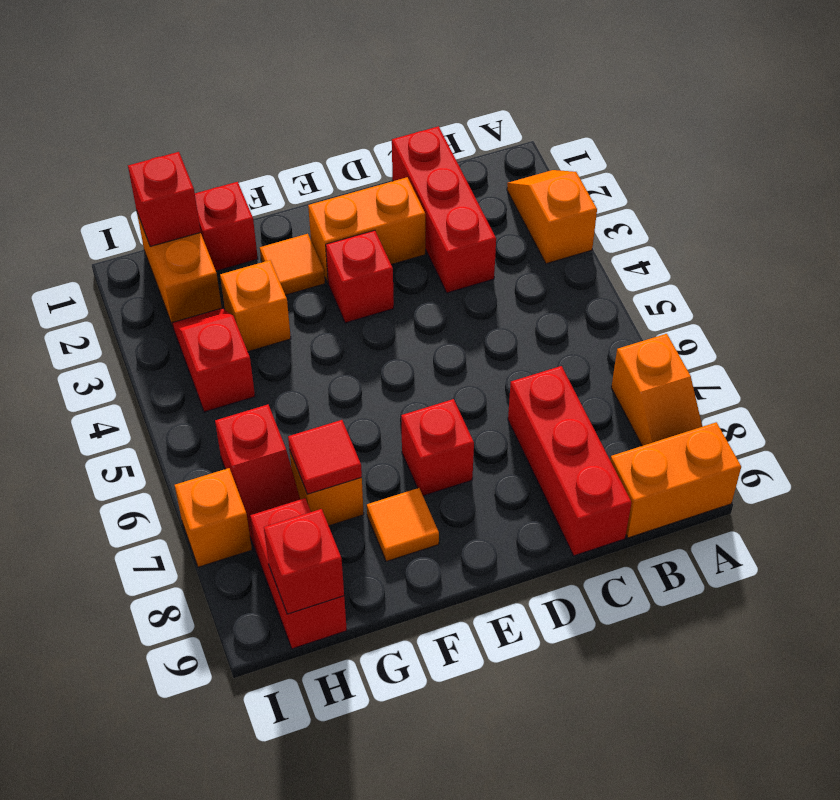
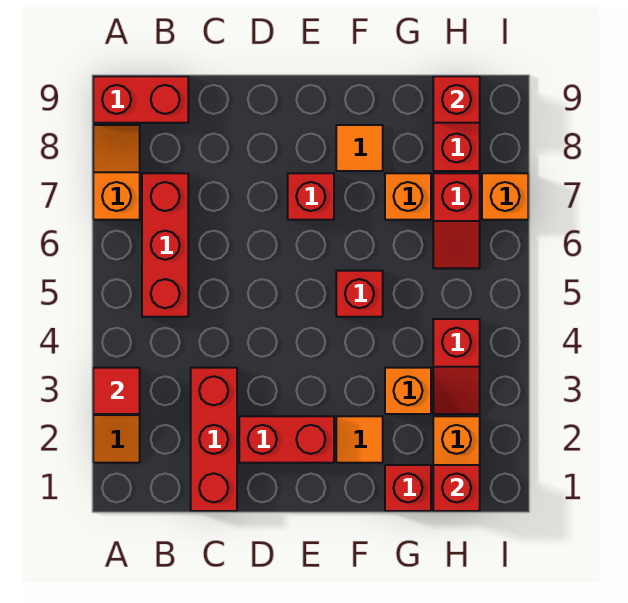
orange 1x2 brick [610,422,741,538] -> red 1x2 brick [93,76,188,123]
red 1x3 brick [508,366,632,556] -> red 1x3 brick moved to [142,173,188,317]
orange 1x2 brick [308,177,425,283] -> red 1x2 brick [239,416,334,463]
red 1x1 brick [326,230,394,323] -> red 1x1 brick moved to [336,271,383,317]
red 1x1 tile [288,420,362,494] -> red 1x1 tile moved to [93,368,140,414]
red 1x2 slope [215,405,300,548] -> red 1x2 slope turned to [433,173,480,268]

